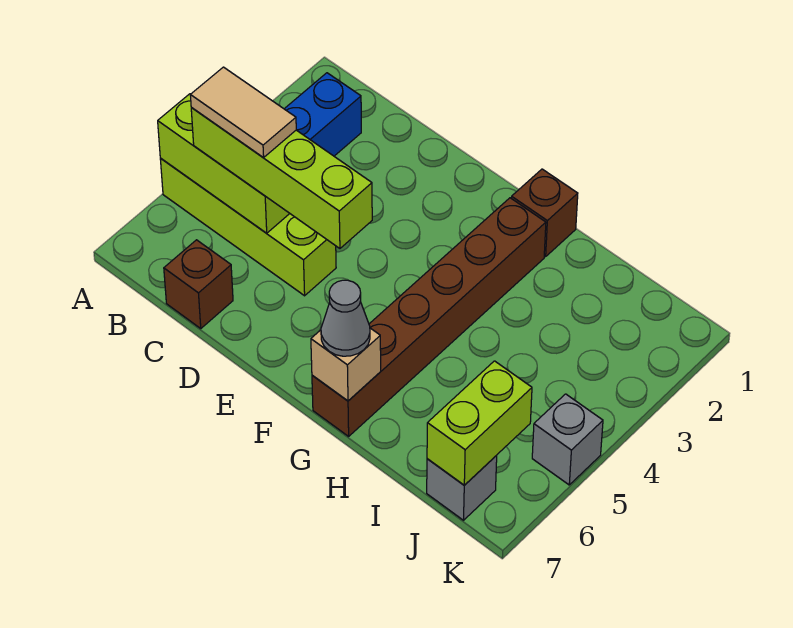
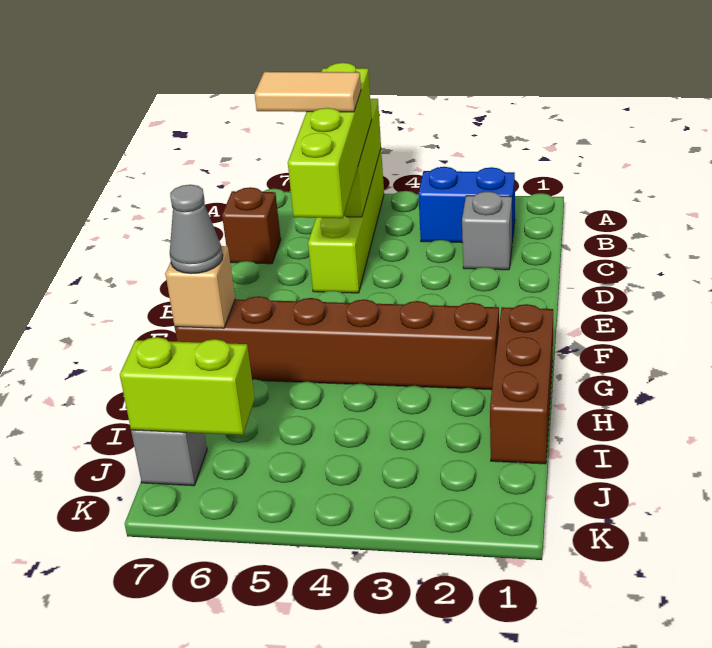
tan 1x2 tile [190,67,296,158] -> tan 1x2 tile turned to [255,72,361,112]
brown 1x1 brick [511,169,578,257] -> brown 1x3 brick [490,304,553,464]
grey 1x1 brick [532,394,603,485] -> grey 1x1 brick moved to [462,192,512,270]

